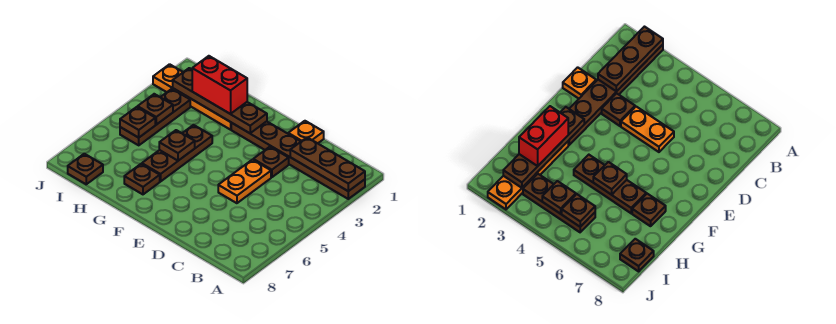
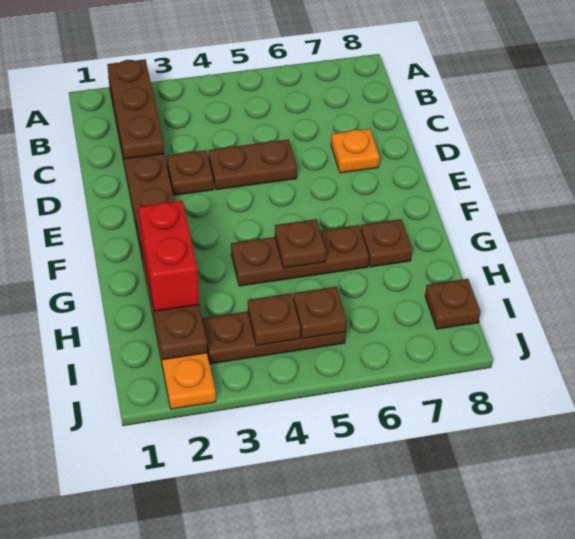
orange 1x1 plate [288,121,324,143] -> orange 1x1 plate moved to [331,129,380,173]
orange 1x2 plate [218,160,271,203] -> brown 1x2 plate [208,139,297,190]

